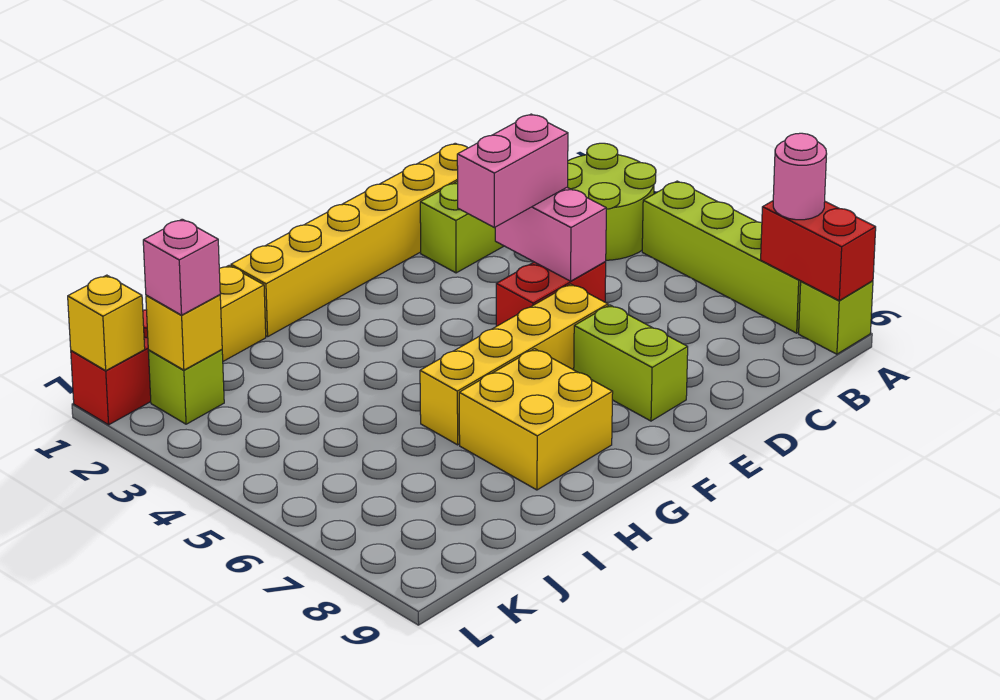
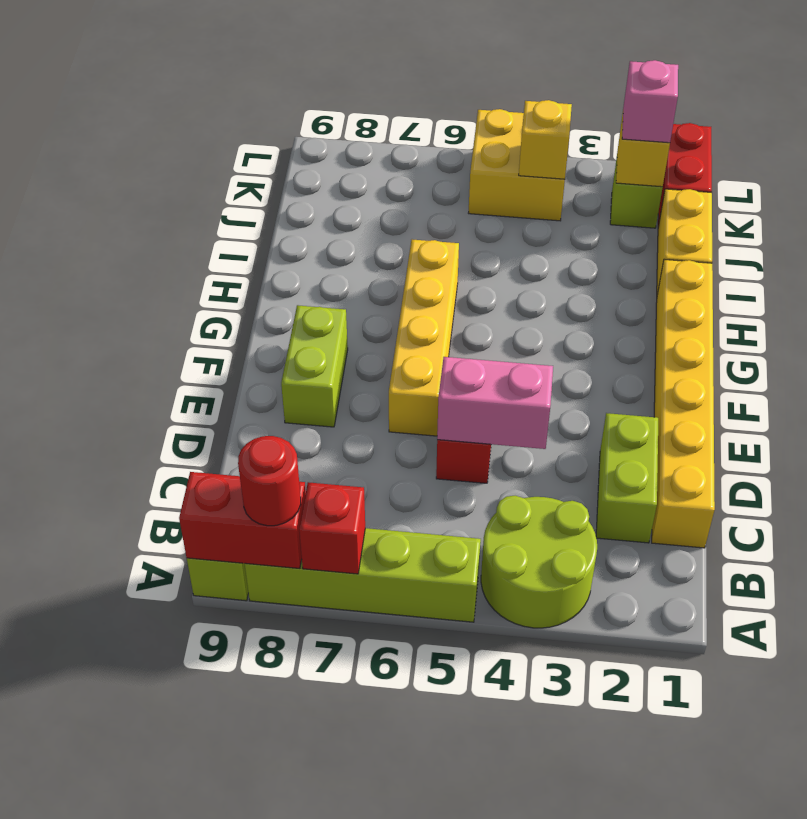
none -> red 1x1 brick [299,482,365,574]
pink 1x1 round brick [773,133,827,220] -> red 1x1 round brick [238,436,301,526]
pink 1x2 brick [457,114,568,227] -> none
lime 1x2 brick [574,305,688,421] -> lime 1x2 brick turned to [281,305,348,427]
yellow 2x2 brick [459,349,613,490] -> yellow 2x2 brick moved to [469,109,565,221]
yellow 1x1 brick [68,275,145,370] -> yellow 1x1 brick moved to [519,100,572,179]

